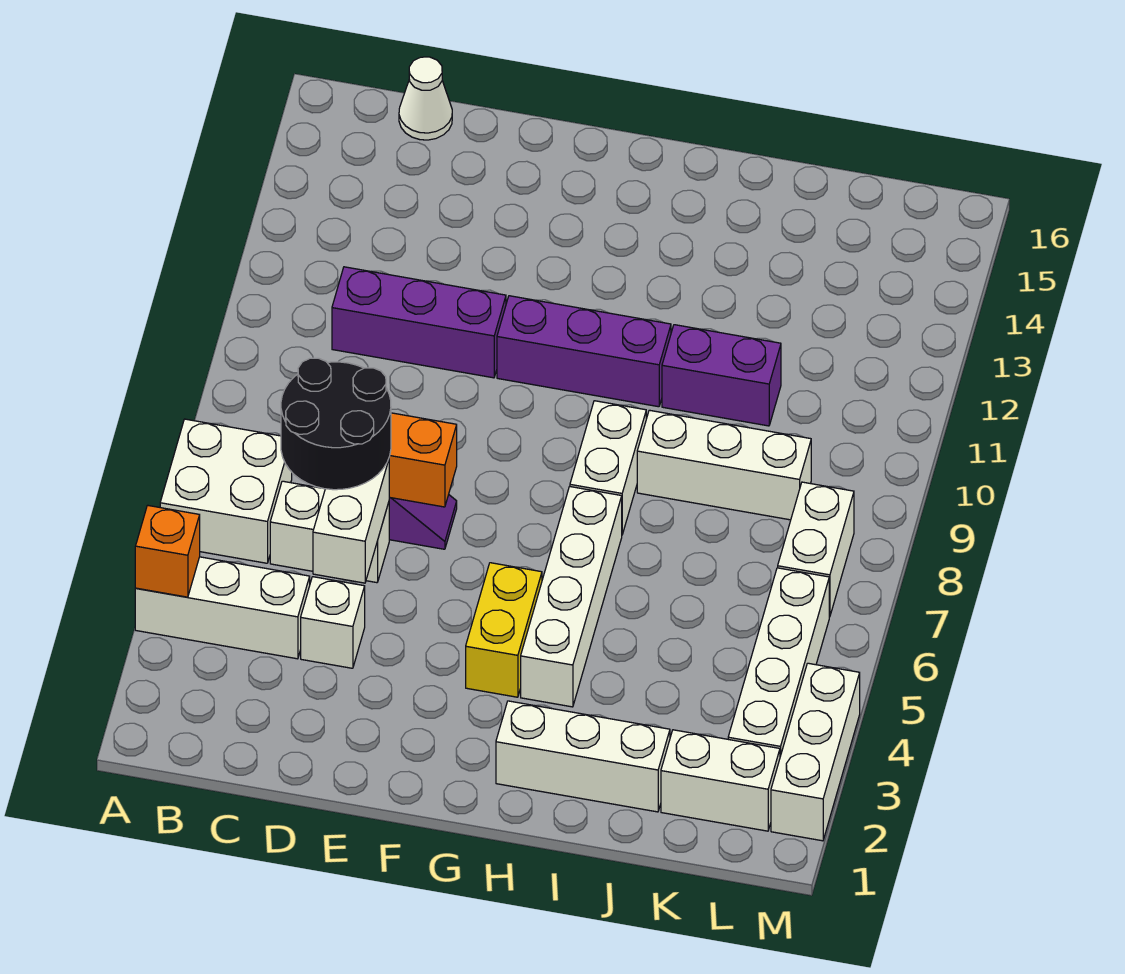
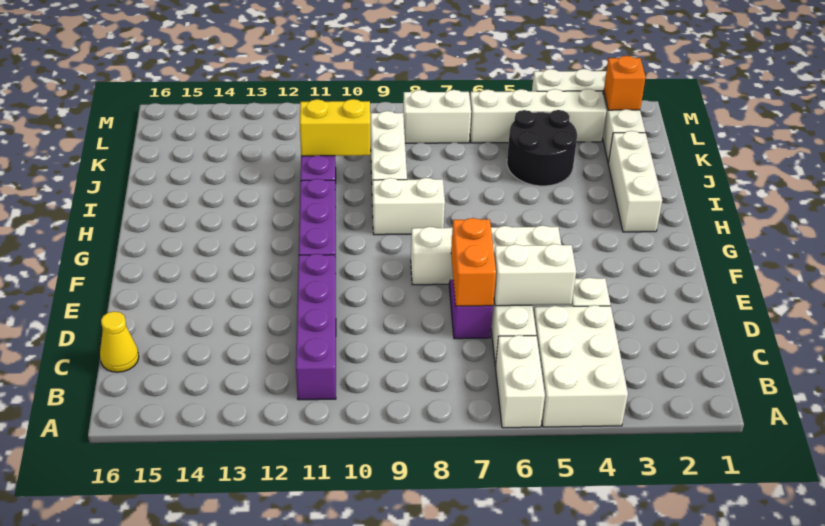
white 1x3 brick [135,557,310,659] -> white 2x3 brick [534,305,628,427]
orange 1x1 brick [135,505,200,597] -> orange 1x1 brick moved to [604,56,646,110]
white 2x2 brick [160,419,292,563] -> white 1x2 brick [496,335,545,428]
black 2x2 round brick [281,358,391,490] -> black 2x2 round brick moved to [507,110,577,186]
purple 1x3 brick [332,267,506,378] -> purple 1x4 brick [296,254,336,400]
white 1x1 cone [399,57,452,140] -> yellow 1x1 cone [100,311,139,372]
yellow 1x2 brick [466,563,542,697] -> yellow 1x2 brick moved to [300,99,370,156]
white 1x4 brick [521,487,622,707] -> white 1x4 brick moved to [411,226,561,285]

